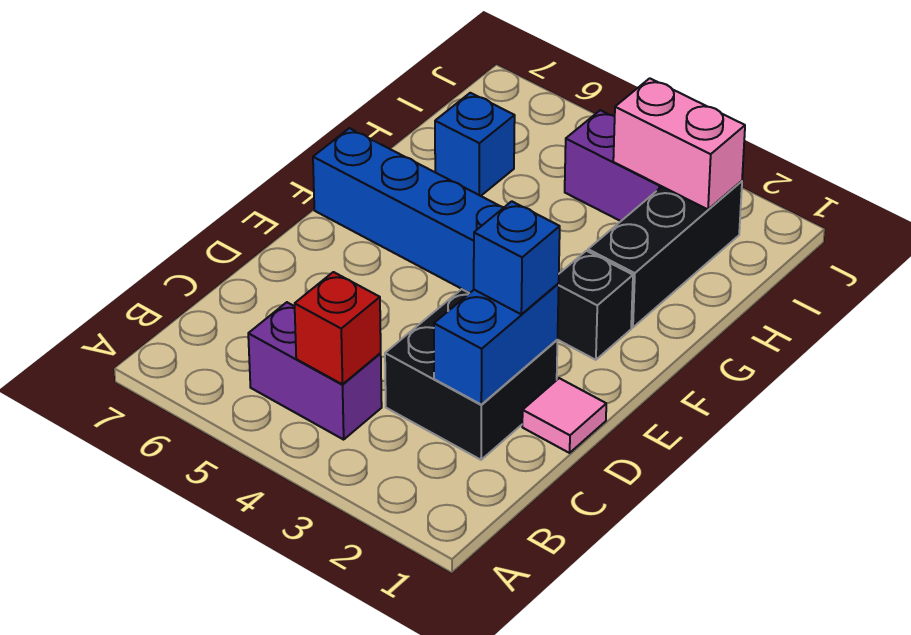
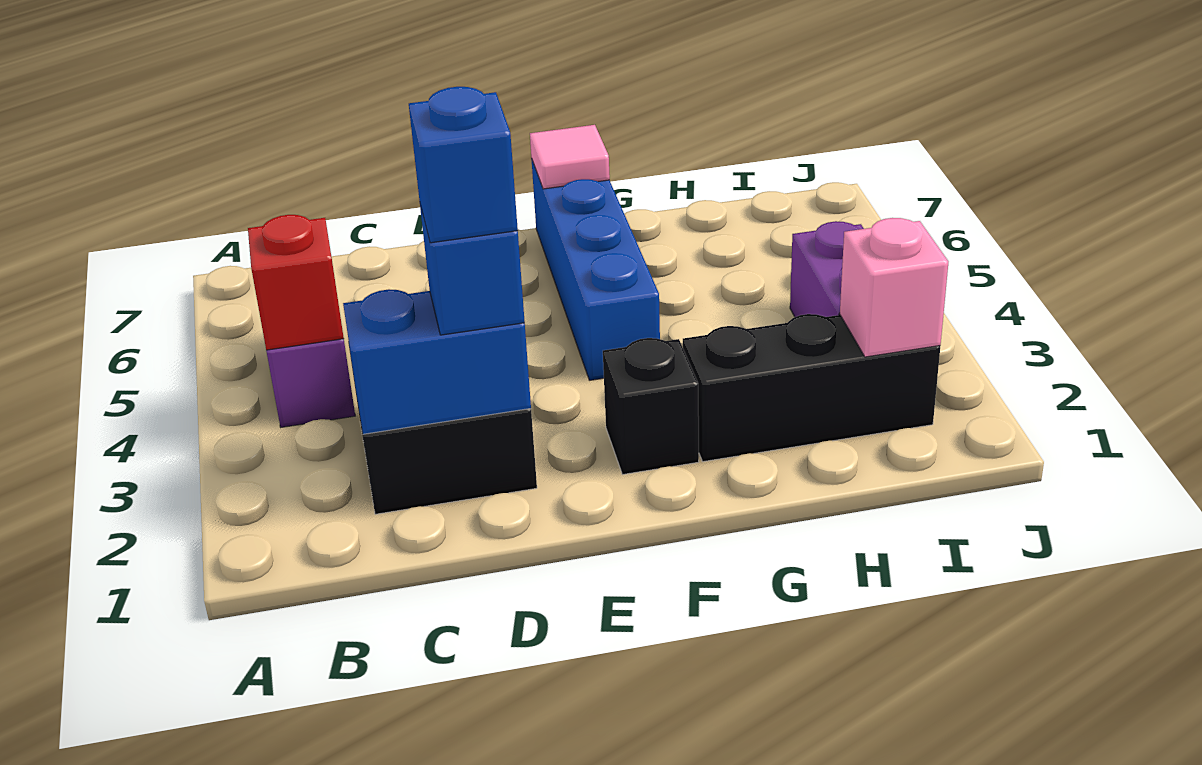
pink 1x1 tile [522,378,606,453] -> pink 1x1 tile moved to [530,125,610,189]
blue 1x1 brick [435,93,515,196] -> blue 1x1 brick moved to [409,87,518,243]
pink 1x2 brick [613,78,745,209] -> pink 1x1 brick [840,218,948,357]

